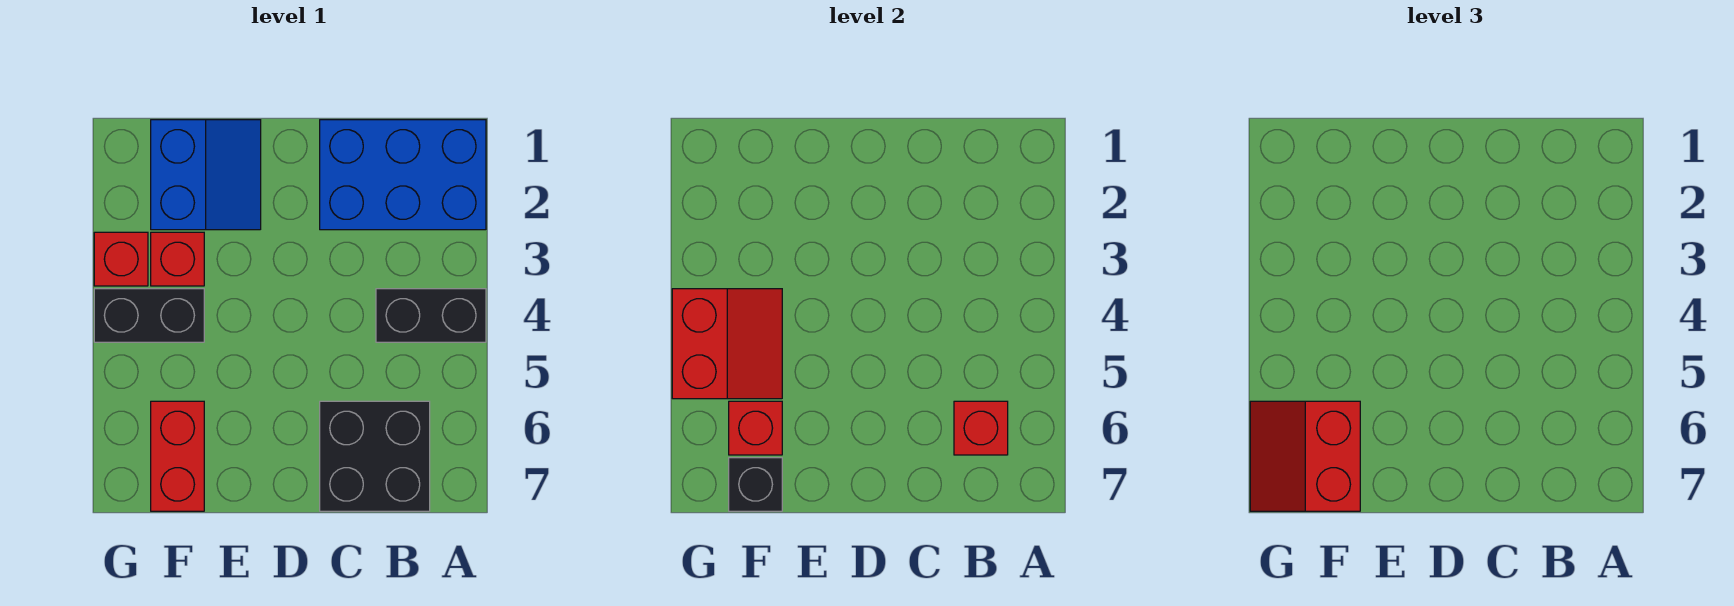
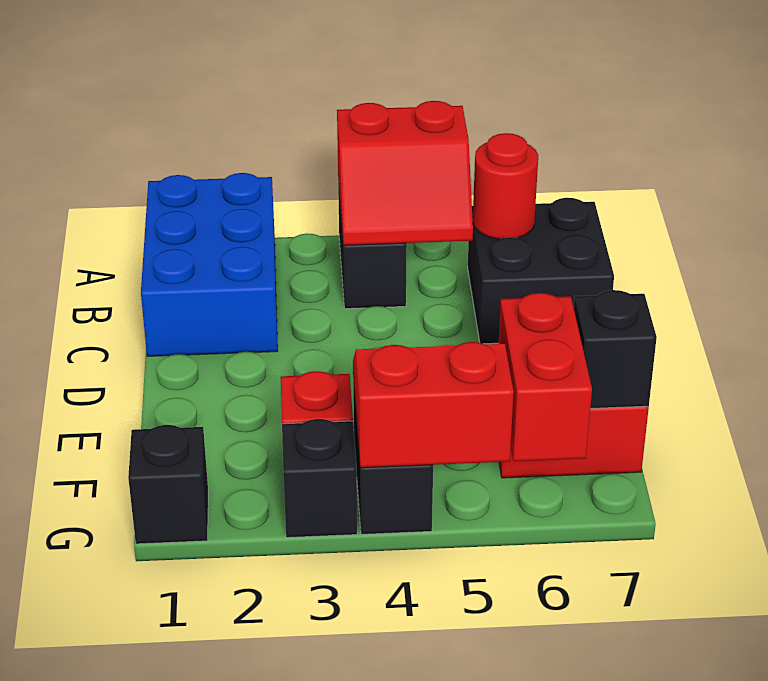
red 1x1 brick [954,401,1008,455] -> red 1x1 round brick [473,133,538,239]
blue 2x2 slope [151,120,261,230] -> none
red 1x1 brick [729,401,782,455] -> red 1x2 brick [499,293,592,461]
red 2x2 slope [1250,401,1360,511] -> red 2x2 slope moved to [337,101,473,245]
none -> black 1x1 brick [128,425,208,544]
red 1x1 brick [94,232,148,286] -> black 1x1 brick [282,419,357,538]

